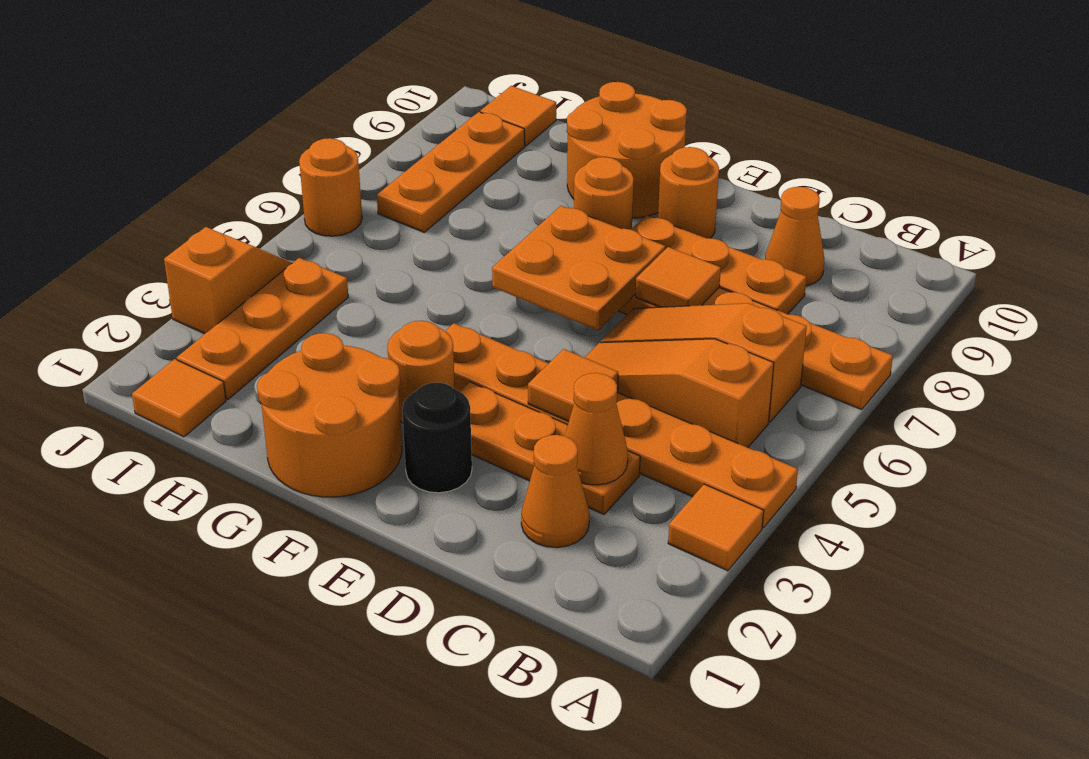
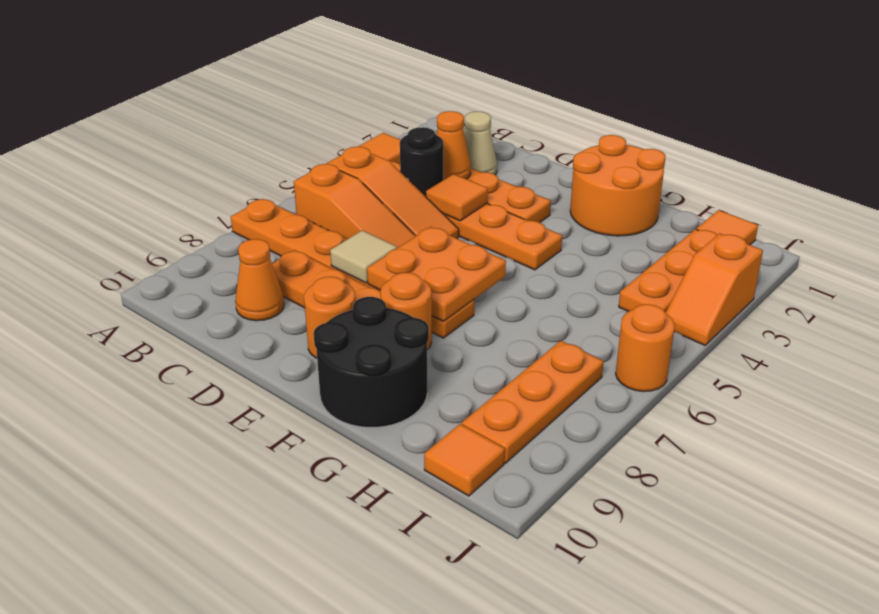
orange 1x1 cone [521,435,589,548] -> tan 1x1 cone [464,112,497,175]
orange 1x1 tile [635,247,721,307] -> tan 1x1 tile [330,230,397,283]
black 1x1 round brick [402,382,472,493] -> black 1x1 round brick moved to [400,127,443,197]
orange 1x1 round brick [388,321,455,423] -> none
orange 2x2 round brick [567,82,687,218] -> black 2x2 round brick [314,297,429,427]

